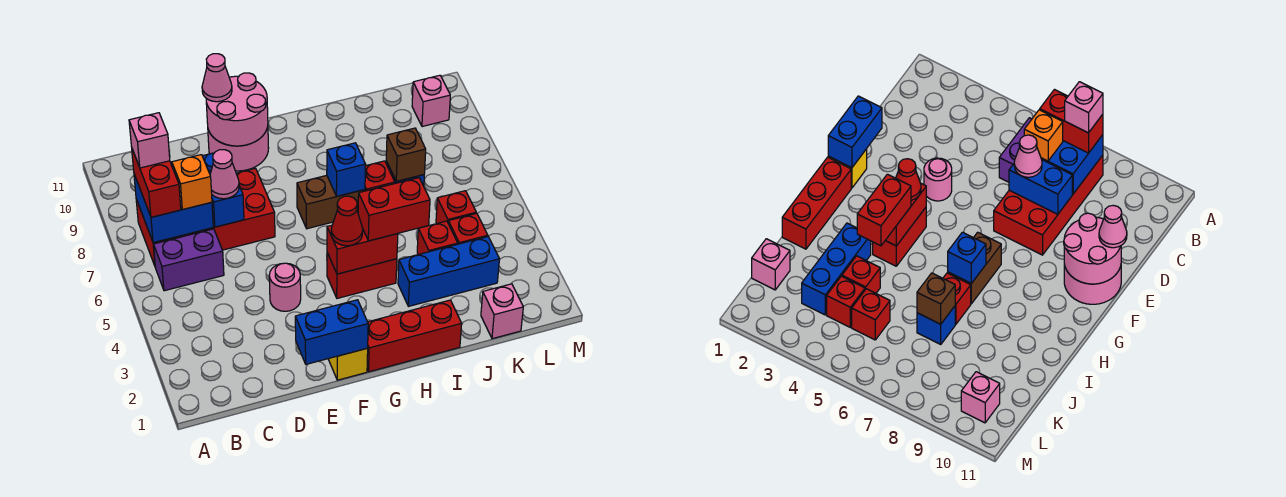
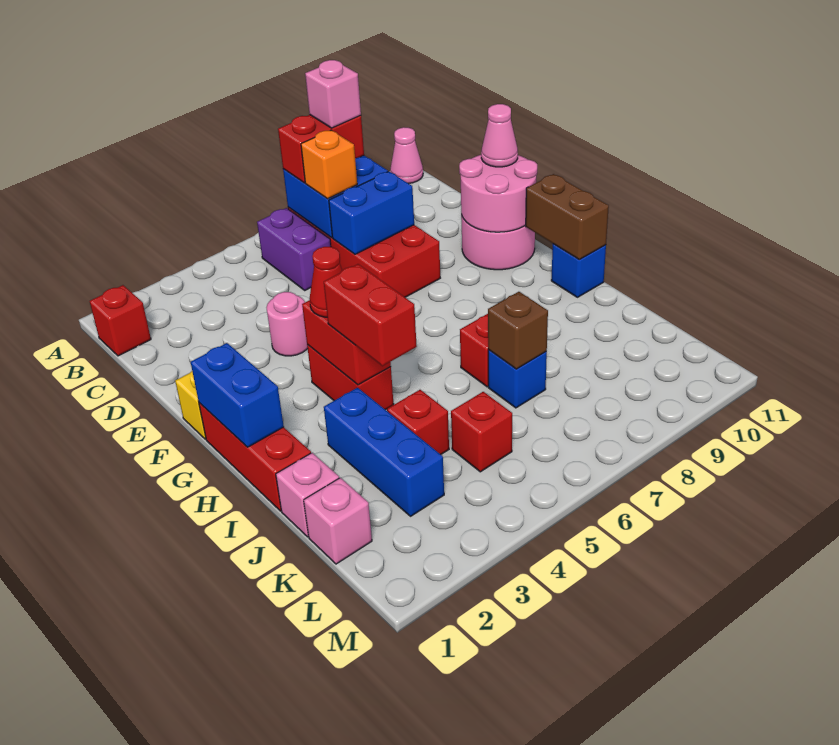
pink 1x1 cone [210,150,239,199] -> pink 1x1 cone moved to [390,127,423,184]
blue 1x2 brick [295,300,368,364] -> blue 1x2 brick moved to [191,343,284,447]
brown 1x2 brick [297,175,365,229] -> brown 1x2 brick moved to [525,174,609,260]
blue 1x1 brick [327,143,366,196] -> blue 1x1 brick moved to [551,244,606,297]
red 1x1 brick [448,213,488,244] -> red 1x1 brick moved to [90,285,151,356]
pink 1x1 brick [412,75,450,127] -> pink 1x1 brick moved to [276,453,339,537]

